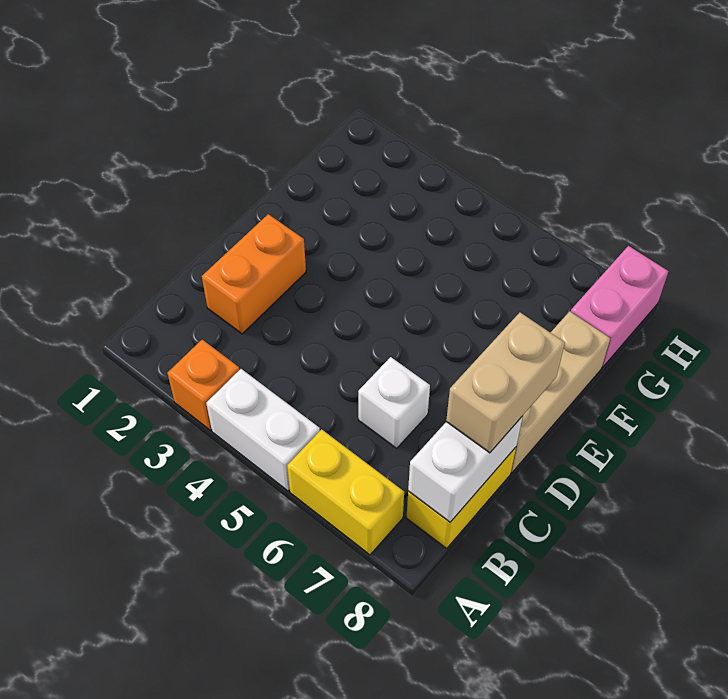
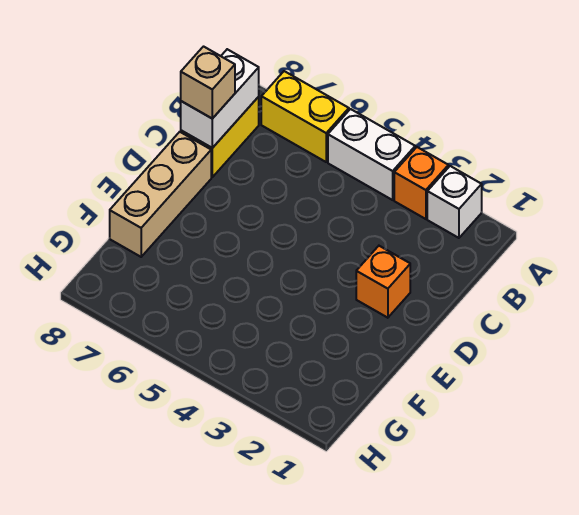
orange 1x2 brick [202,214,306,334] -> orange 1x1 brick [356,246,410,318]
white 1x1 brick [358,357,430,448] -> white 1x1 brick moved to [427,166,482,238]
tan 1x2 brick [446,312,565,453] -> tan 1x1 brick [181,47,235,119]
pink 1x2 brick [571,246,668,367] -> none

